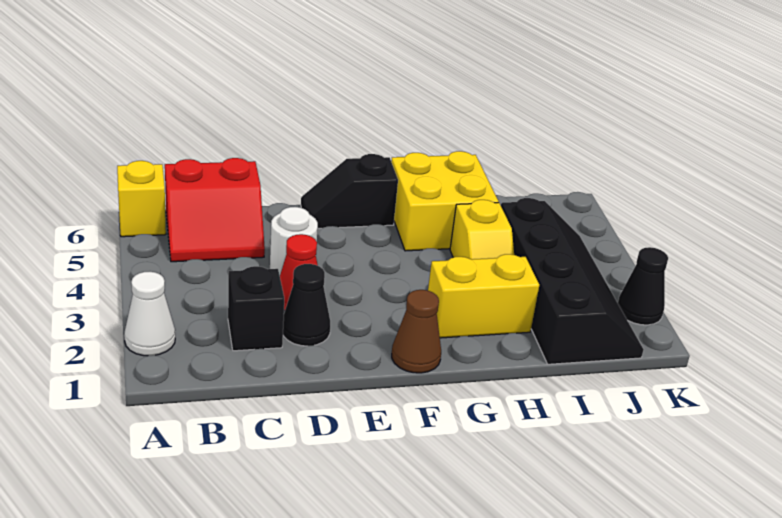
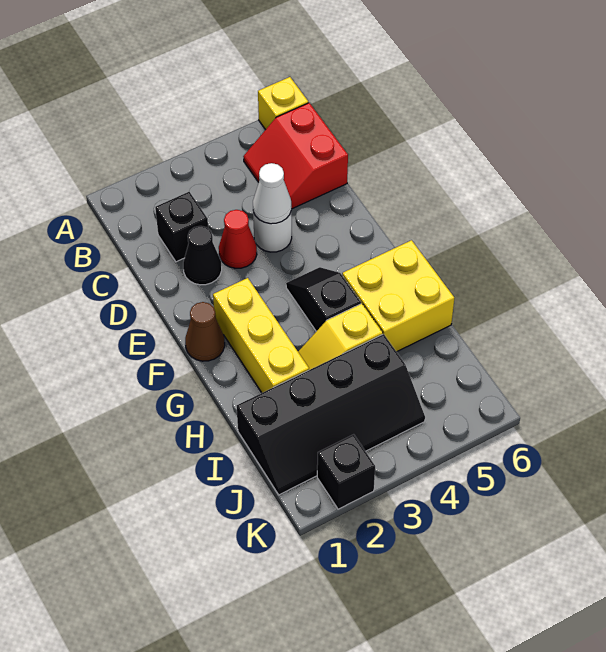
white 1x1 cone [124,272,175,356] -> white 1x1 cone moved to [253,163,291,224]
black 1x2 slope [301,154,398,228] -> black 1x2 slope moved to [286,267,361,331]
yellow 1x2 brick [428,254,539,338] -> yellow 1x3 brick [213,278,309,393]
black 1x1 cone [618,247,668,325] -> black 1x1 brick [317,434,375,509]

